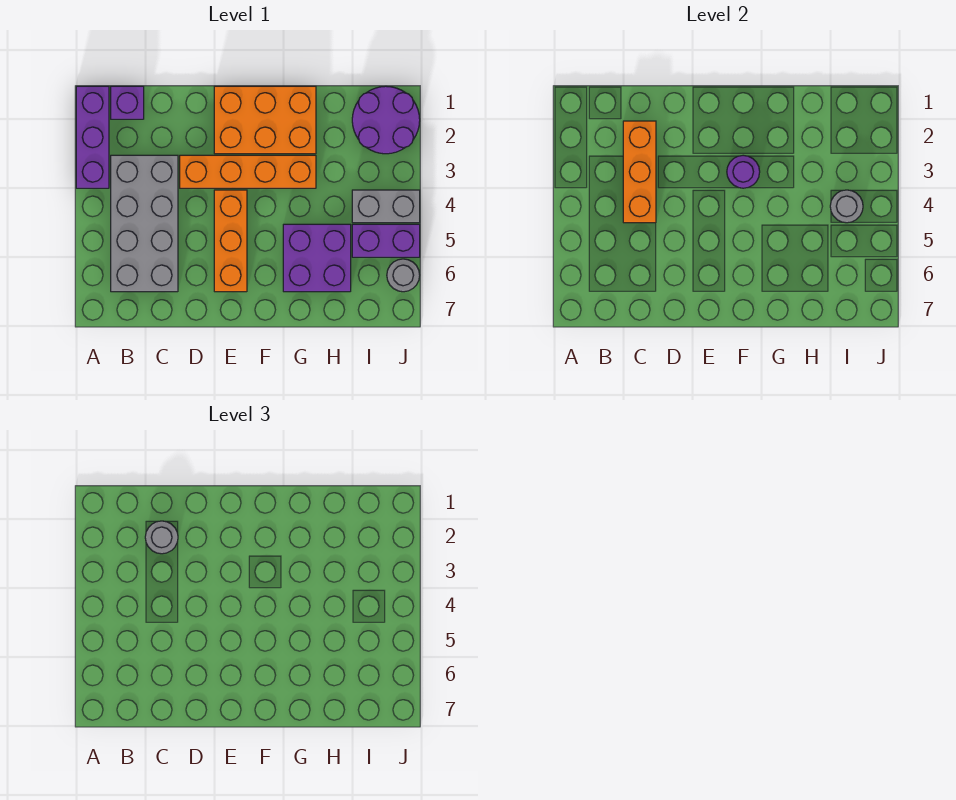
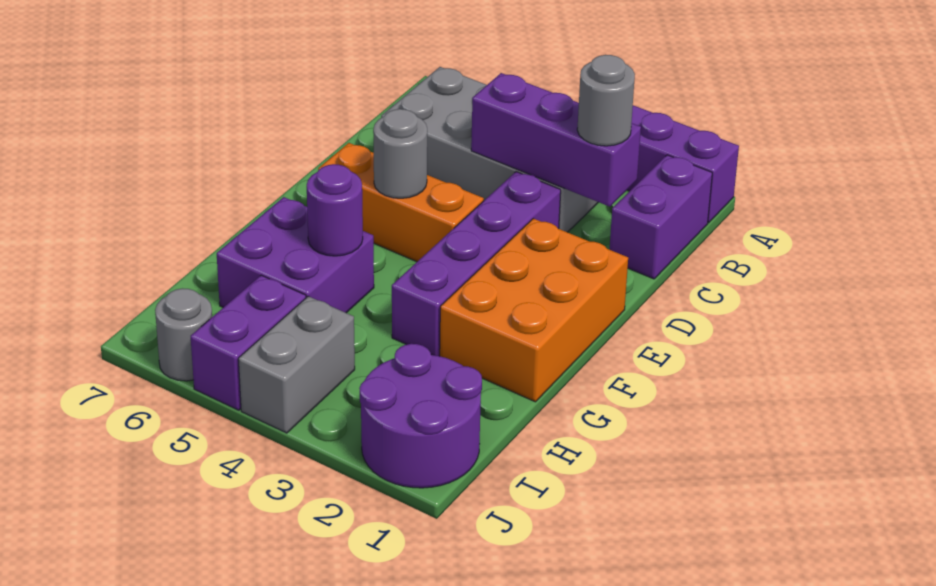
purple 1x1 brick [111,86,144,119] -> purple 1x2 brick [610,155,712,279]
orange 1x3 brick [623,121,656,223] -> purple 1x3 brick [471,73,641,207]
orange 1x4 brick [180,155,316,188] -> purple 1x4 brick [392,172,561,356]
purple 1x1 round brick [727,155,760,188] -> purple 1x1 round brick moved to [307,164,363,256]
grey 1x1 round brick [830,190,863,223] -> grey 1x1 round brick moved to [373,109,427,198]

